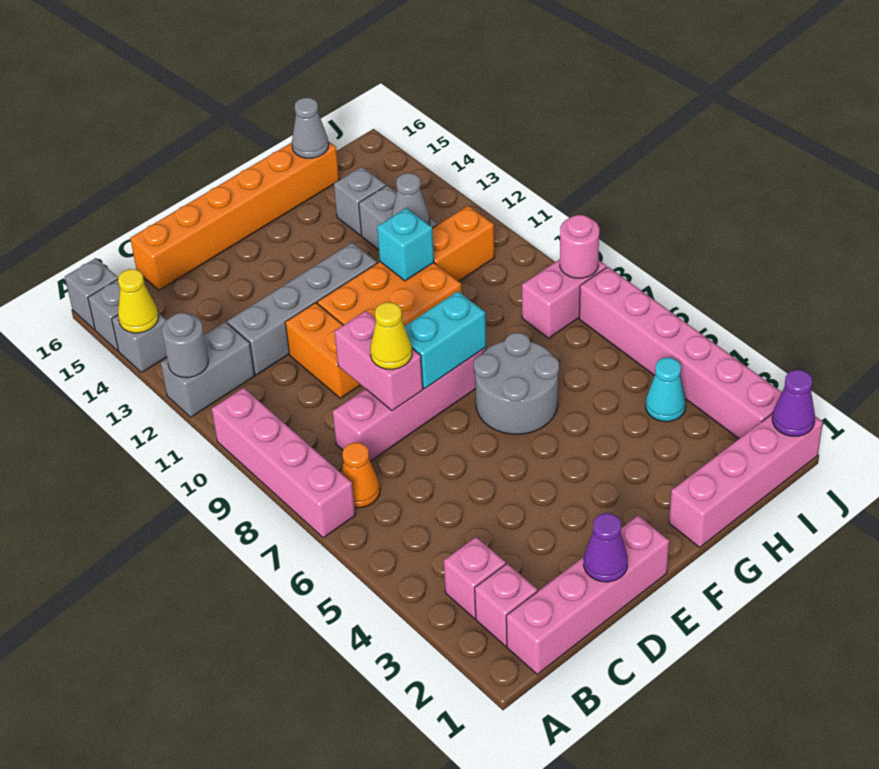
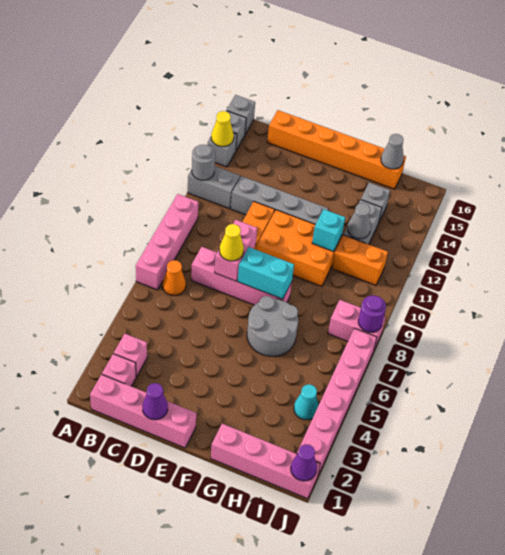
pink 1x1 round brick [560,215,599,278] -> purple 1x1 round brick [358,295,386,332]

